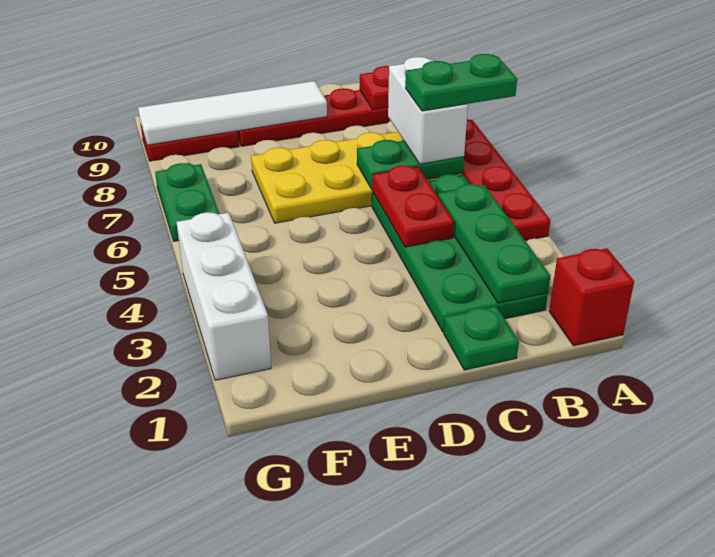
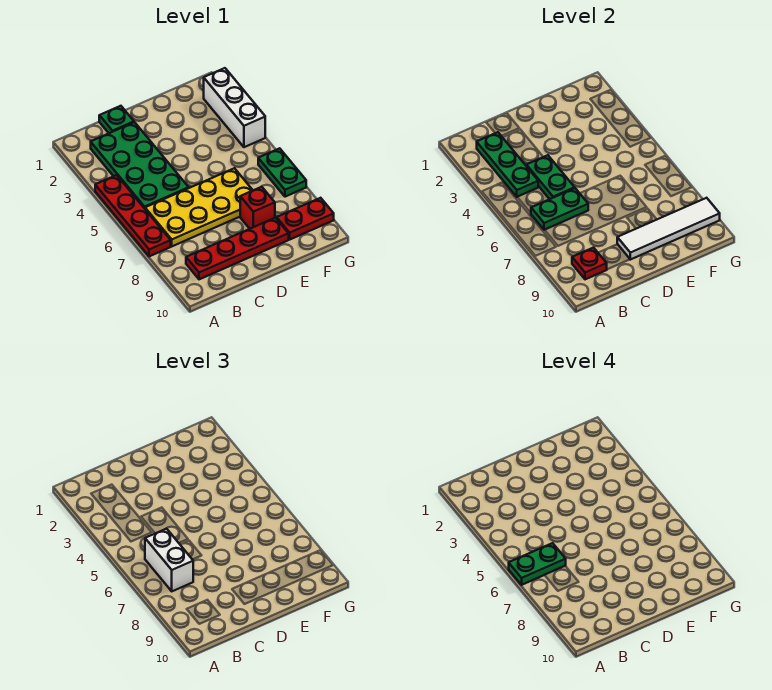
red 1x1 brick [549,248,634,346] -> red 1x1 brick moved to [240,187,275,229]
red 1x2 plate [372,166,454,247] -> green 1x2 plate [526,155,575,199]

